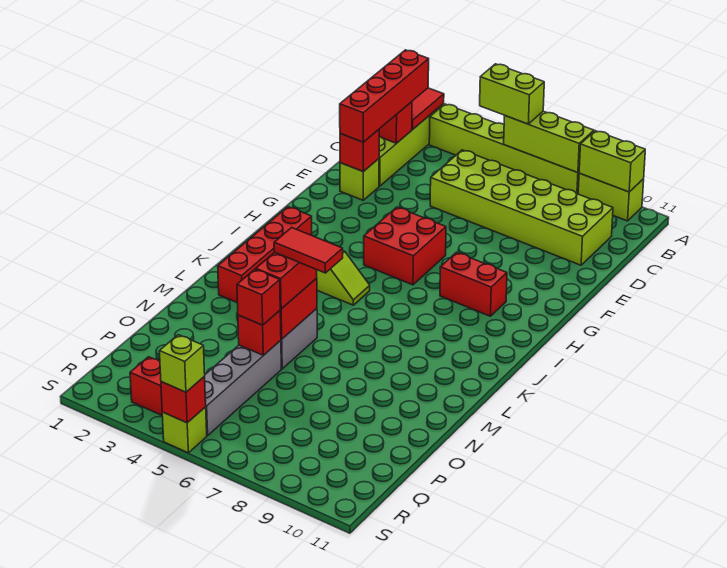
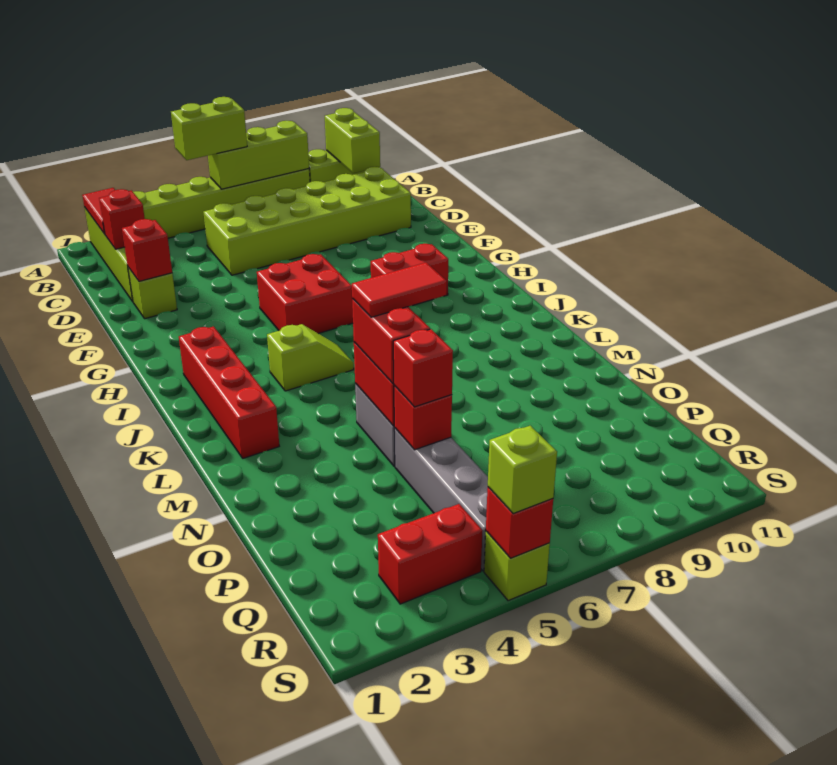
lime 1x2 brick [579,131,645,192] -> lime 1x2 brick turned to [325,108,380,173]
red 1x4 brick [340,50,429,142] -> none

